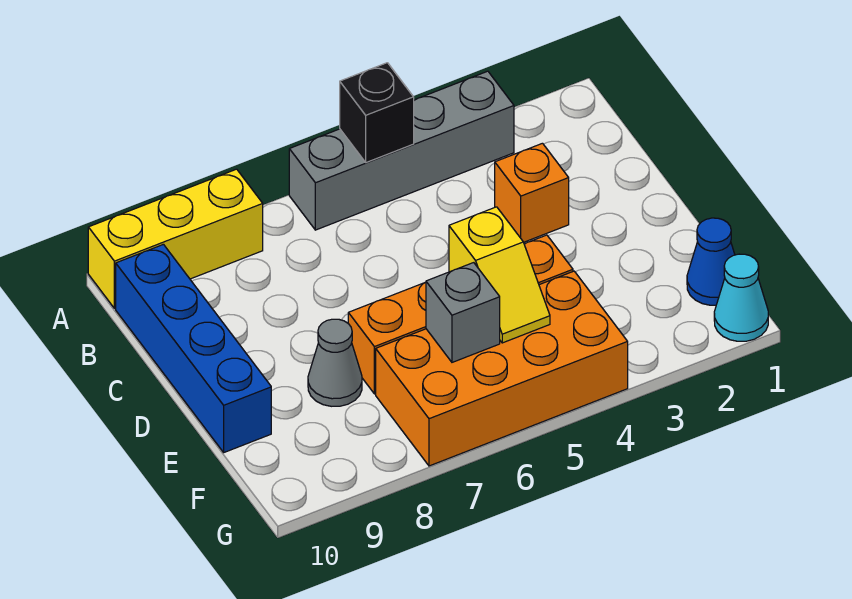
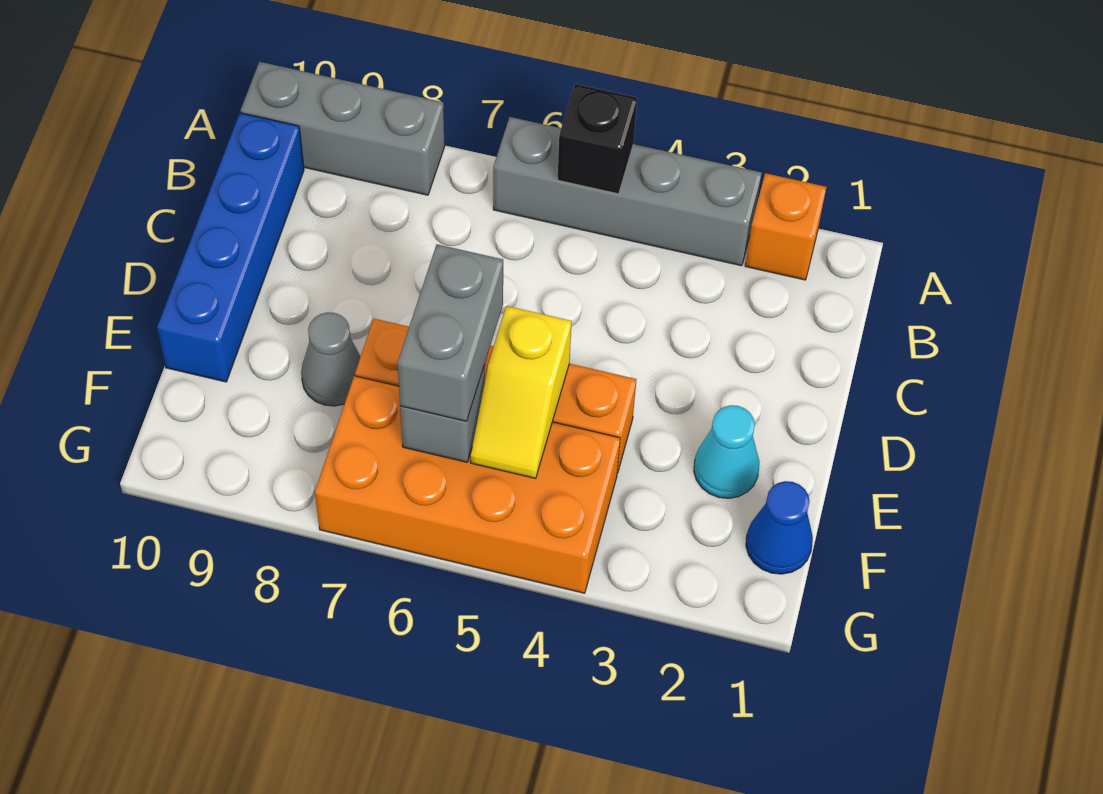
yellow 1x3 brick [88,169,263,308] -> grey 1x3 brick [240,62,445,195]
orange 1x1 brick [495,143,569,242] -> orange 1x1 brick moved to [745,173,826,280]
none -> grey 1x2 brick [397,244,503,421]
cyan 1x1 cone [714,254,768,341] -> cyan 1x1 cone moved to [694,405,759,498]

